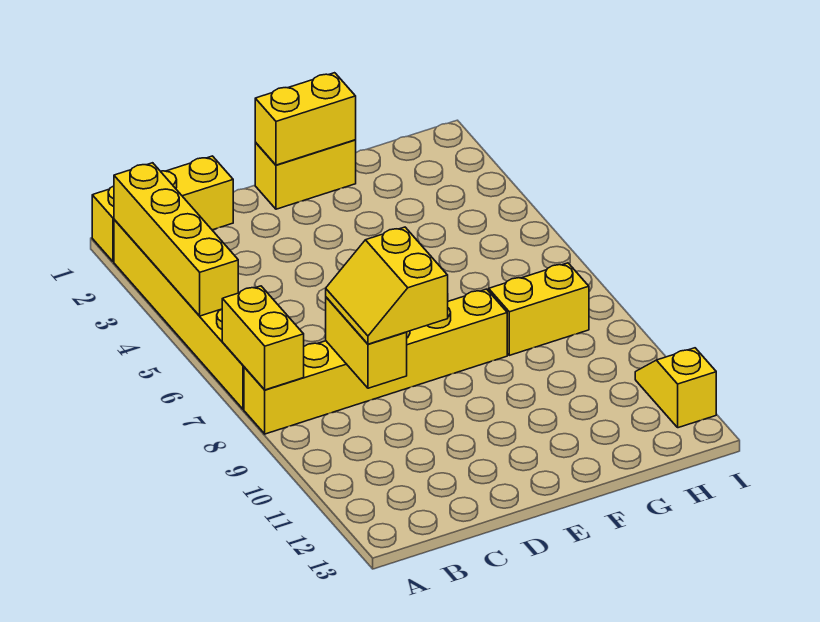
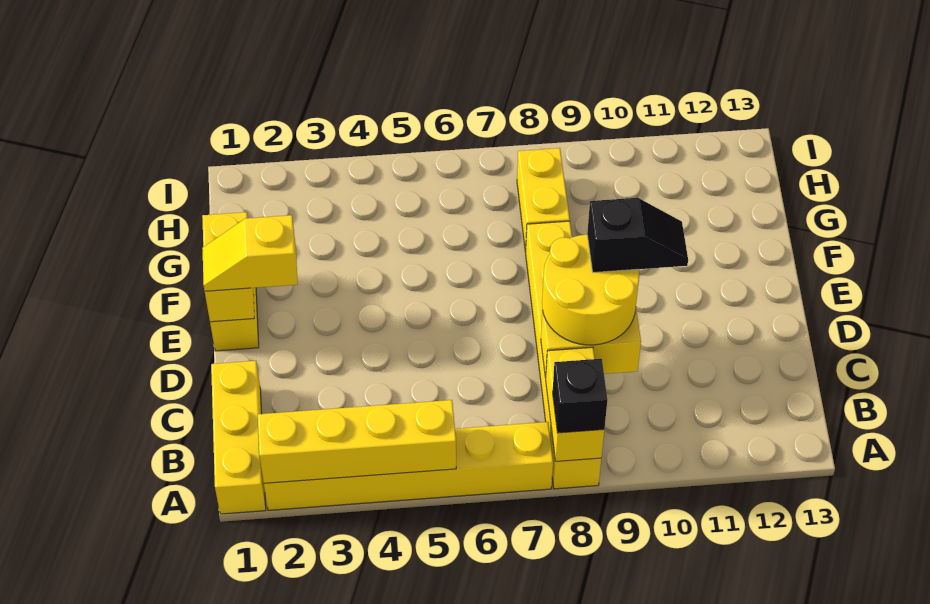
yellow 1x2 brick [222,286,304,390] -> yellow 1x2 brick turned to [546,347,604,461]
none -> black 1x1 brick [553,359,607,433]
yellow 2x2 slope [326,227,448,344] -> yellow 2x2 round brick [542,235,639,345]
none -> black 1x2 slope [587,198,688,272]
yellow 1x2 slope [635,348,716,428] -> yellow 1x2 slope moved to [202,215,298,291]

